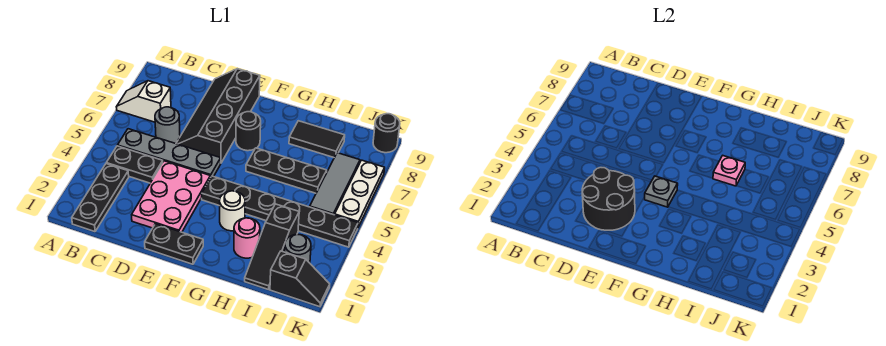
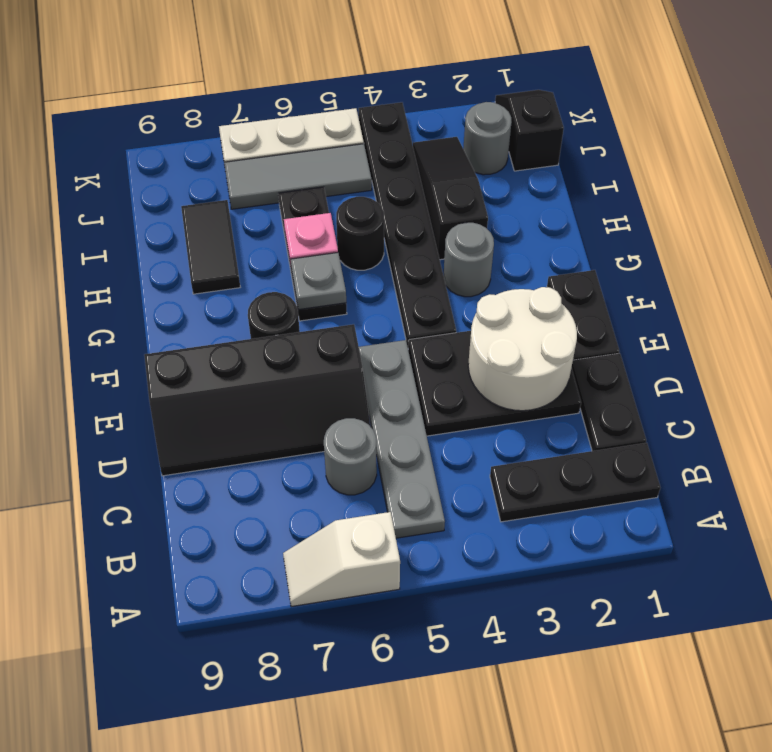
white 1x2 slope [117,81,171,122] -> white 1x2 slope turned to [283,512,400,607]
black 1x2 plate [106,146,163,183] -> black 1x2 plate moved to [572,353,646,451]
pink 2x3 plate [132,161,210,232] -> black 2x3 plate [408,331,581,436]
black 2x2 round brick [582,168,635,231] -> white 2x2 round brick [468,287,577,411]
grey 1x1 plate [645,176,678,207] -> grey 1x1 plate moved to [291,253,346,310]
white 1x1 round brick [220,191,245,231] -> grey 1x1 round brick [444,223,494,297]
pink 1x1 round brick [234,218,260,258] -> none
black 1x3 slope [245,204,299,290] -> black 1x3 slope turned to [413,137,488,260]
black 1x1 round brick [373,114,400,153] -> black 1x1 round brick moved to [336,197,384,270]

